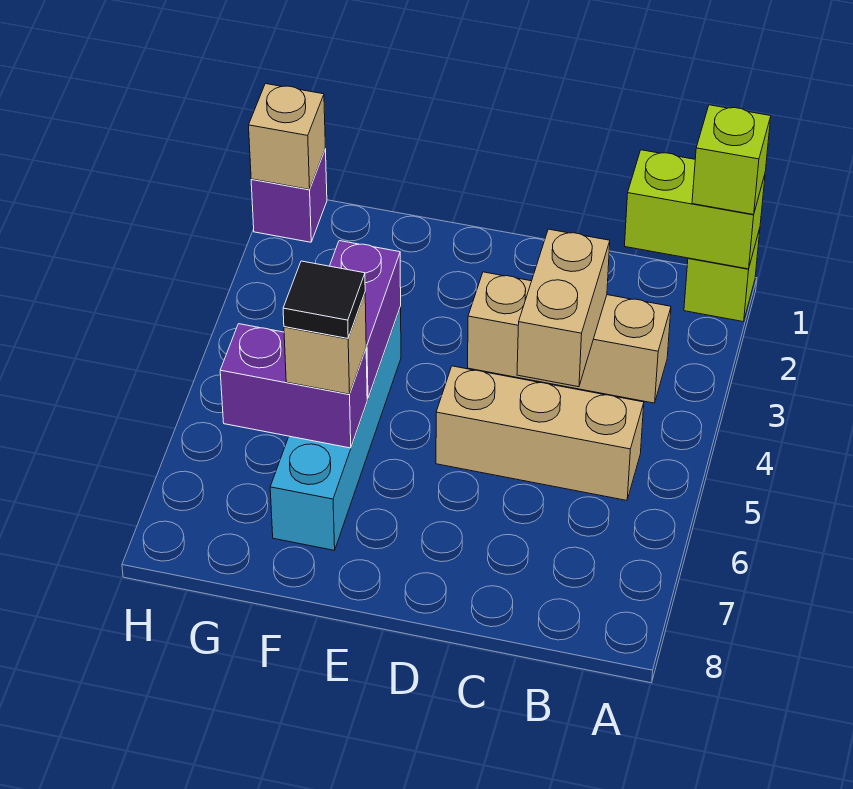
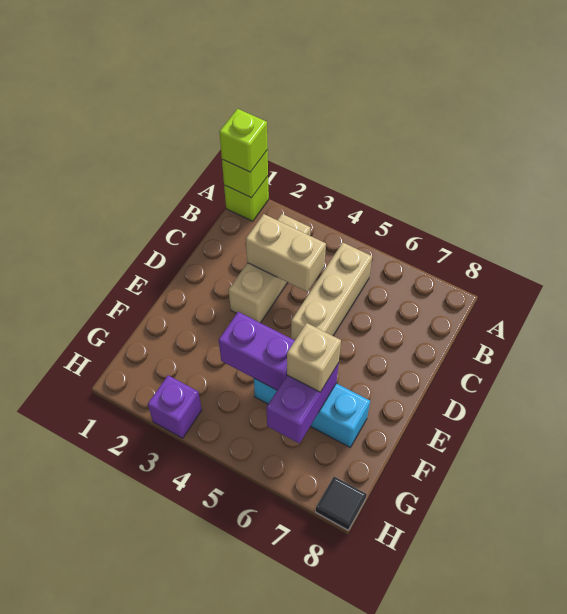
lime 1x2 brick [625,150,765,269] -> lime 1x1 brick [222,150,268,198]
cyan 1x4 brick [270,307,401,550] -> cyan 1x3 brick [254,379,370,447]
black 1x1 tile [283,261,365,338] -> black 1x1 tile moved to [316,477,367,530]
purple 1x1 brick [251,149,327,242] -> purple 1x1 brick moved to [148,375,202,438]
tan 1x1 brick [249,84,325,189] -> none

